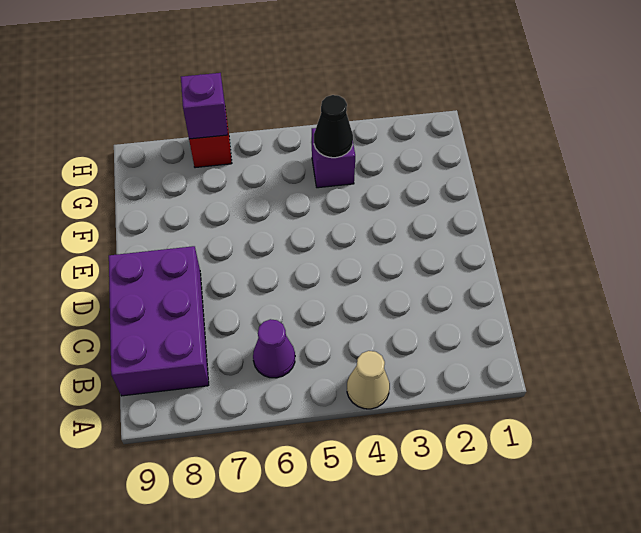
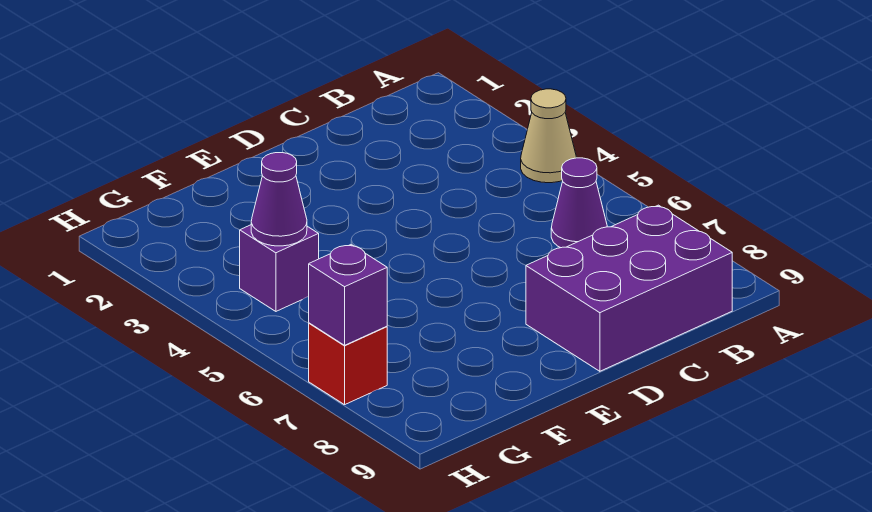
black 1x1 cone [314,95,353,158] -> purple 1x1 cone [251,153,307,246]

